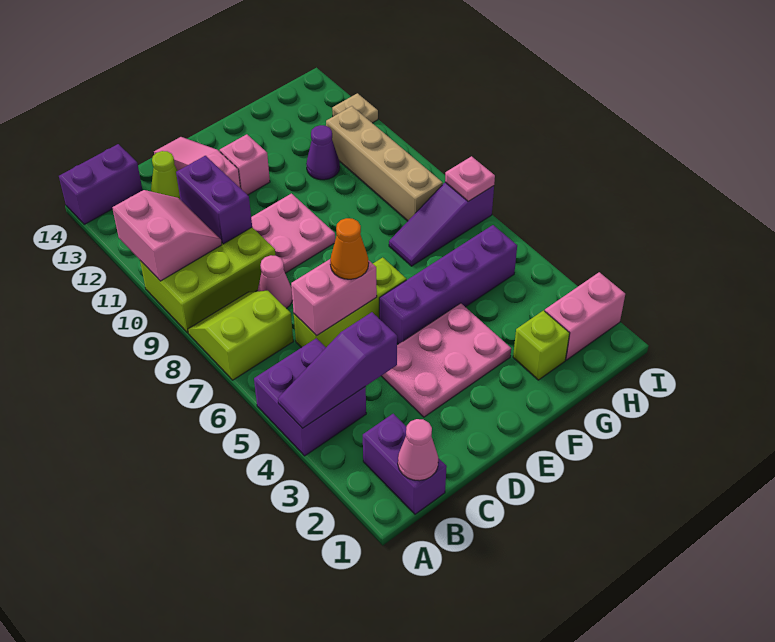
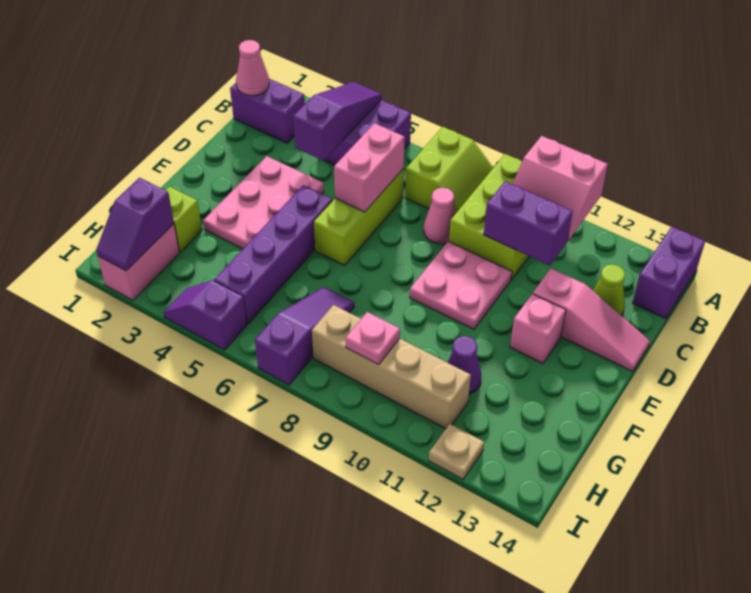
orange 1x1 cone [330,218,369,279] -> none
none -> purple 1x2 slope [96,178,174,271]
none -> purple 1x2 slope [164,280,247,350]
pink 1x1 plate [445,156,495,201] -> pink 1x1 plate moved to [346,312,400,365]

